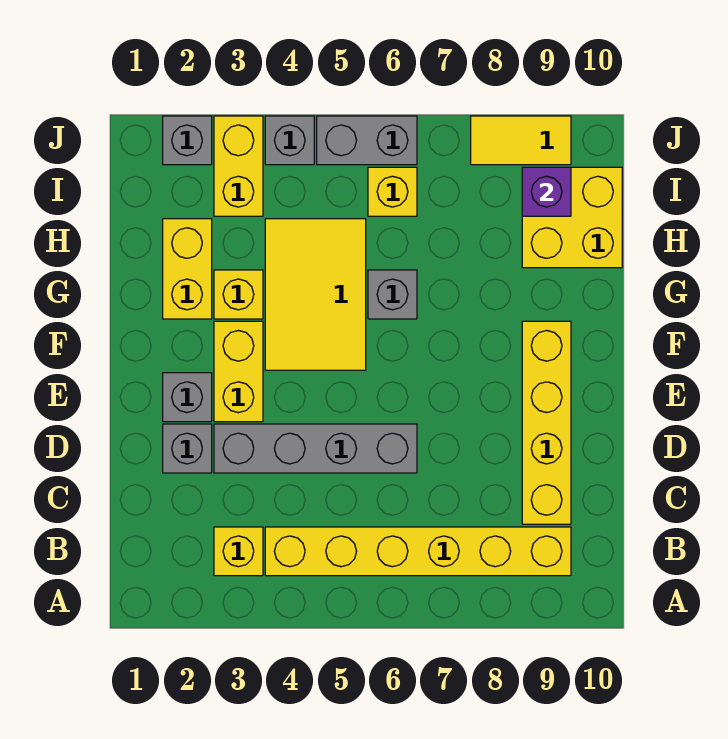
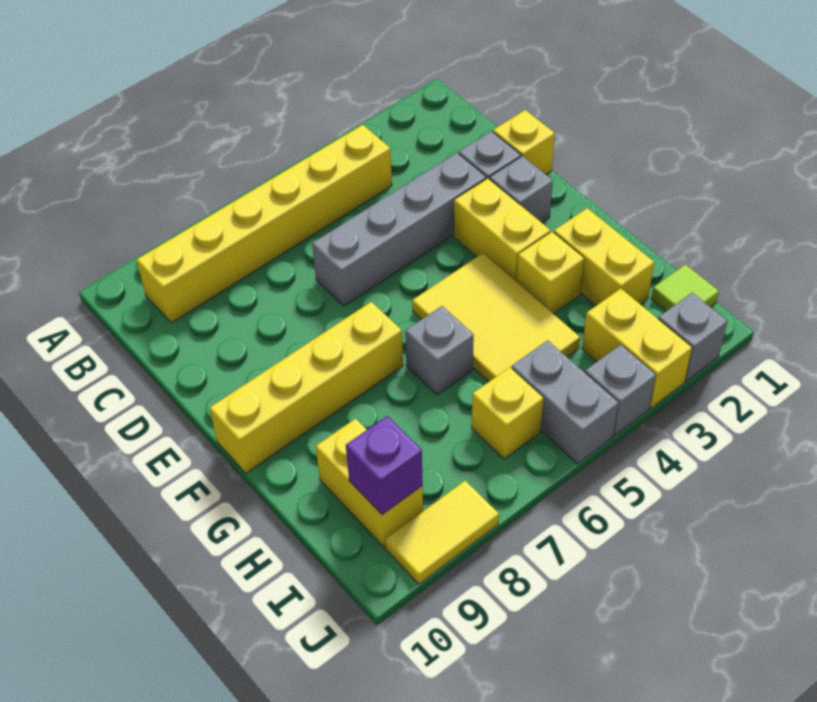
yellow 1x1 brick [214,527,263,576] -> yellow 1x1 brick moved to [493,110,555,174]
yellow 1x4 brick [522,321,571,524] -> yellow 1x4 brick turned to [210,302,403,473]
yellow 2x2 brick [522,167,622,268] -> yellow 1x2 brick [316,419,423,547]
none -> lime 1x1 tile [651,264,719,311]
grey 1x2 brick [317,116,417,165] -> grey 1x2 brick turned to [511,340,618,464]

